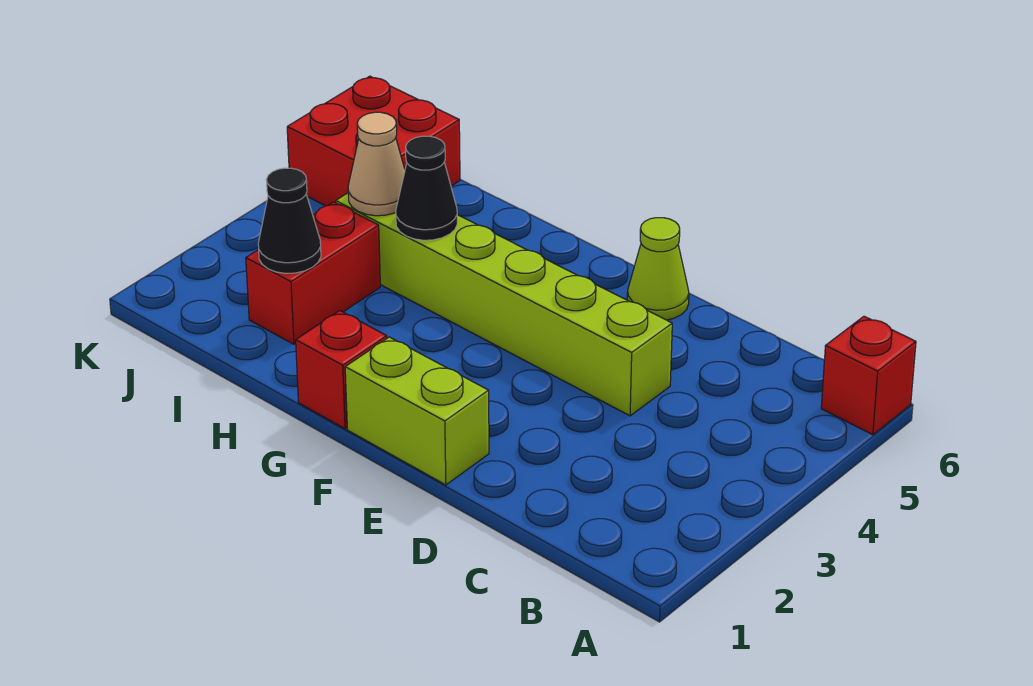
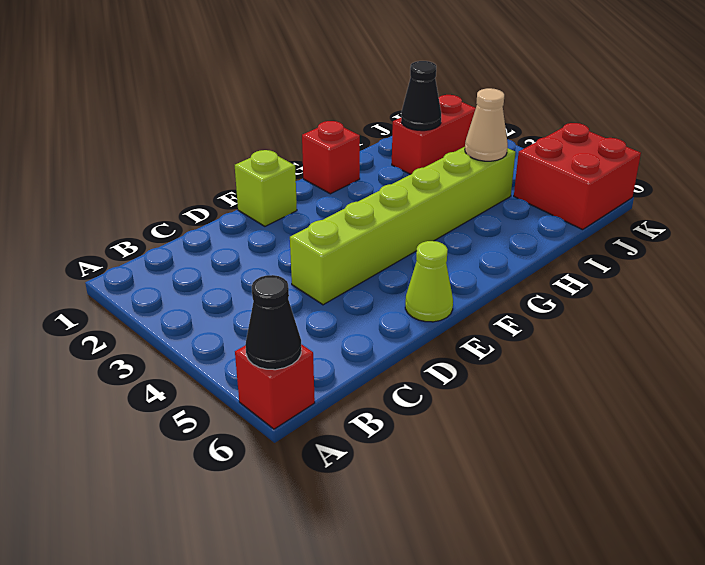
lime 1x2 brick [345,337,489,485] -> lime 1x1 brick [235,150,297,226]
black 1x1 cone [396,136,457,240] -> black 1x1 cone moved to [245,275,302,370]
red 1x2 brick [246,202,380,344] -> red 1x2 brick turned to [392,95,476,174]

